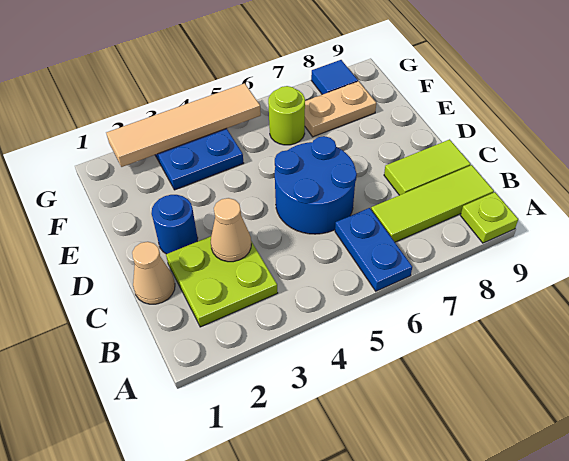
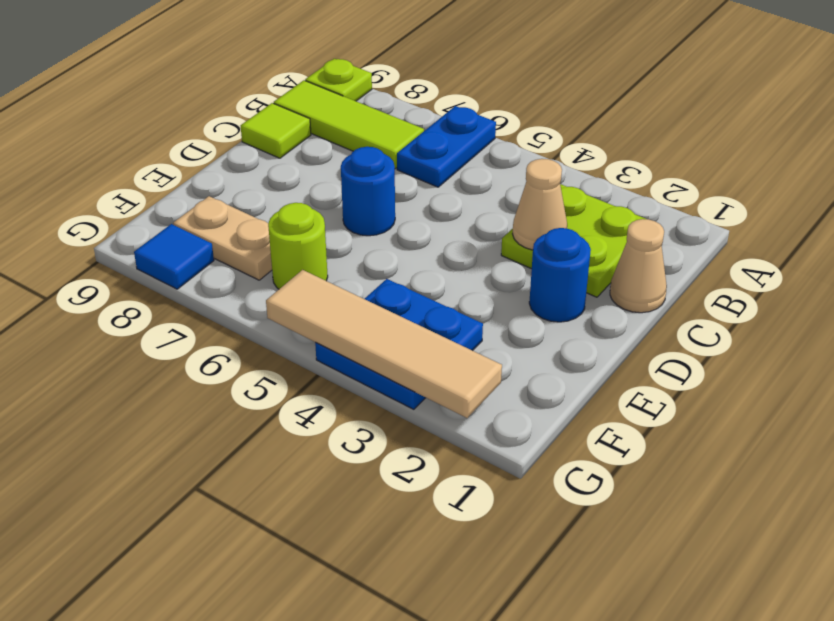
blue 2x2 round brick [275,136,357,234] -> blue 1x1 round brick [341,147,395,236]
lime 1x2 tile [384,139,471,195] -> lime 1x1 tile [241,103,311,158]

